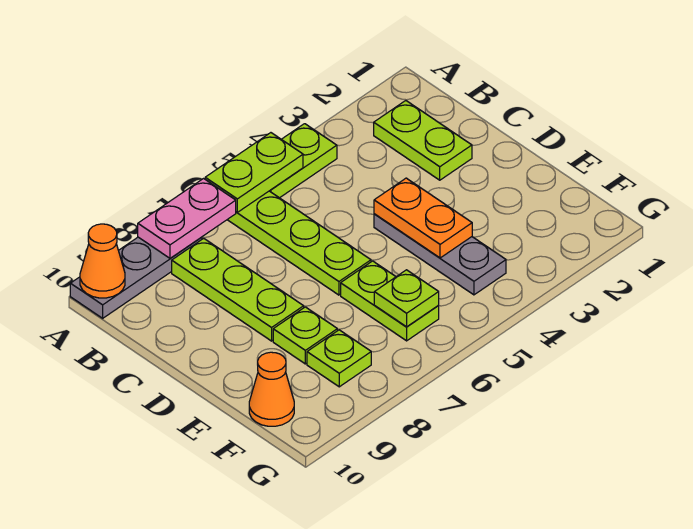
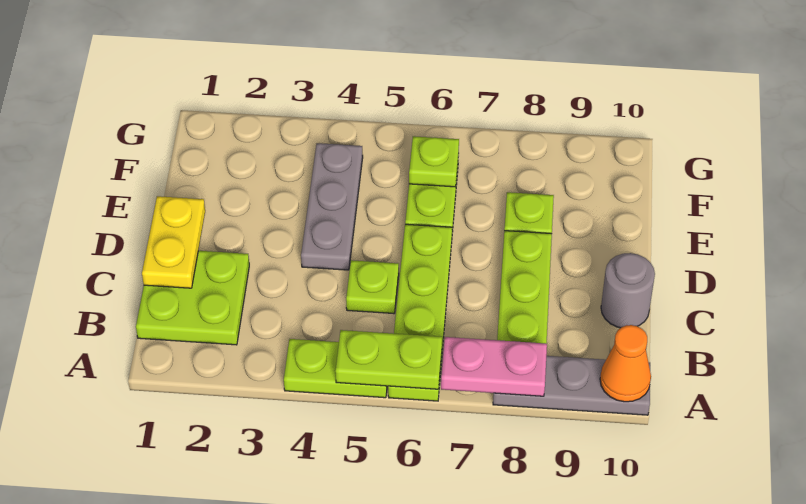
lime 1x2 plate [374,101,472,180] -> lime 2x2 plate [136,251,249,345]
none -> yellow 1x2 plate [142,196,205,288]
none -> grey 1x1 round brick [601,253,655,328]
orange 1x2 plate [374,178,472,258] -> none
lime 1x1 plate [307,330,371,387] -> lime 1x1 plate moved to [346,260,399,314]
orange 1x1 cone [249,352,294,426] -> none

